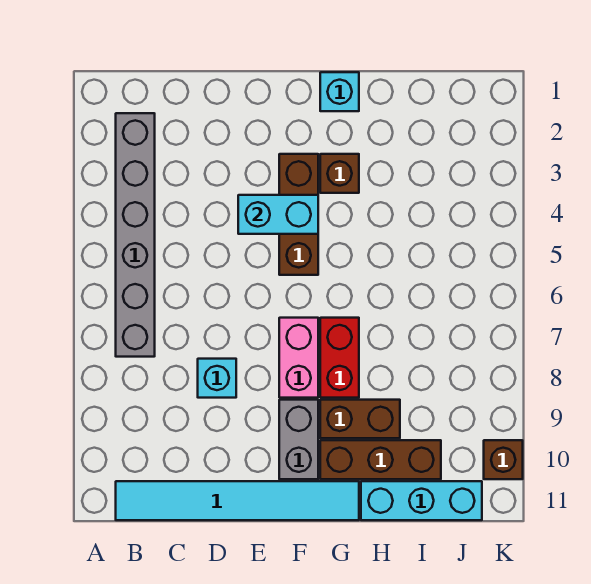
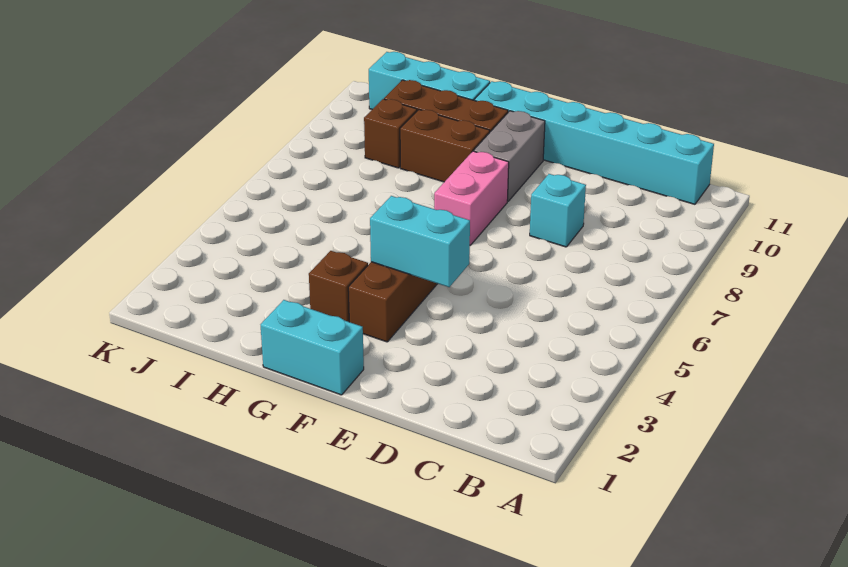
grey 1x6 brick [116,113,155,357] -> none
cyan 1x6 tile [116,481,359,520] -> cyan 1x6 brick [474,81,714,204]
cyan 1x1 brick [320,72,359,111] -> cyan 1x2 brick [261,300,364,395]
red 1x2 brick [320,318,359,398] -> none
brown 1x1 brick [484,440,523,479] -> brown 1x1 brick moved to [364,99,417,168]

